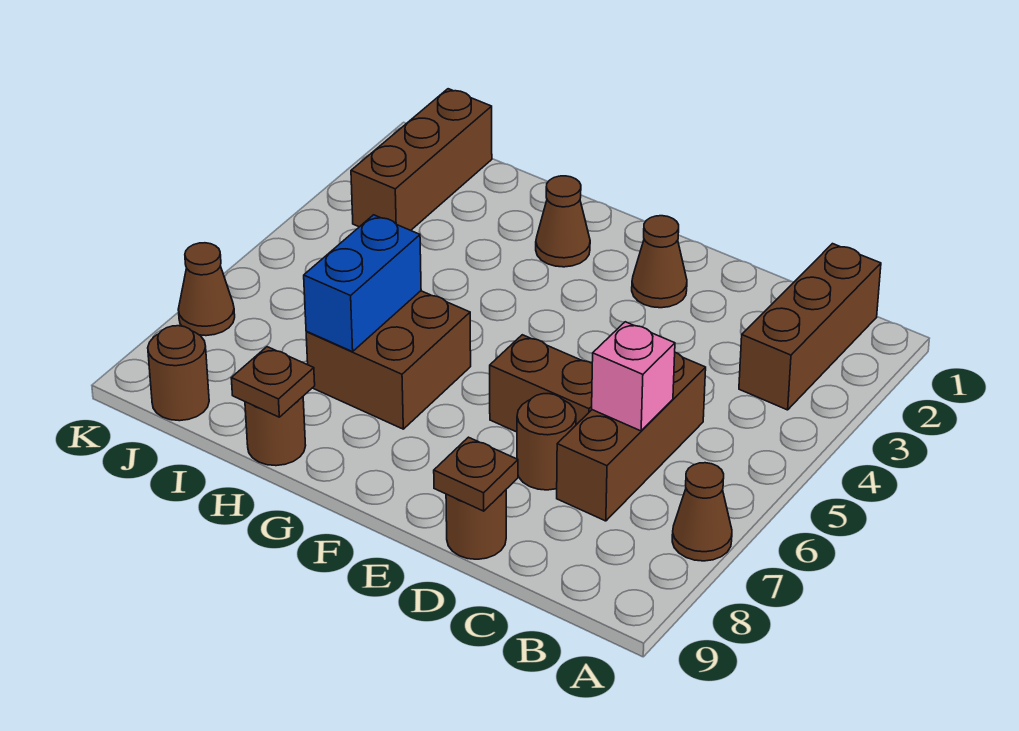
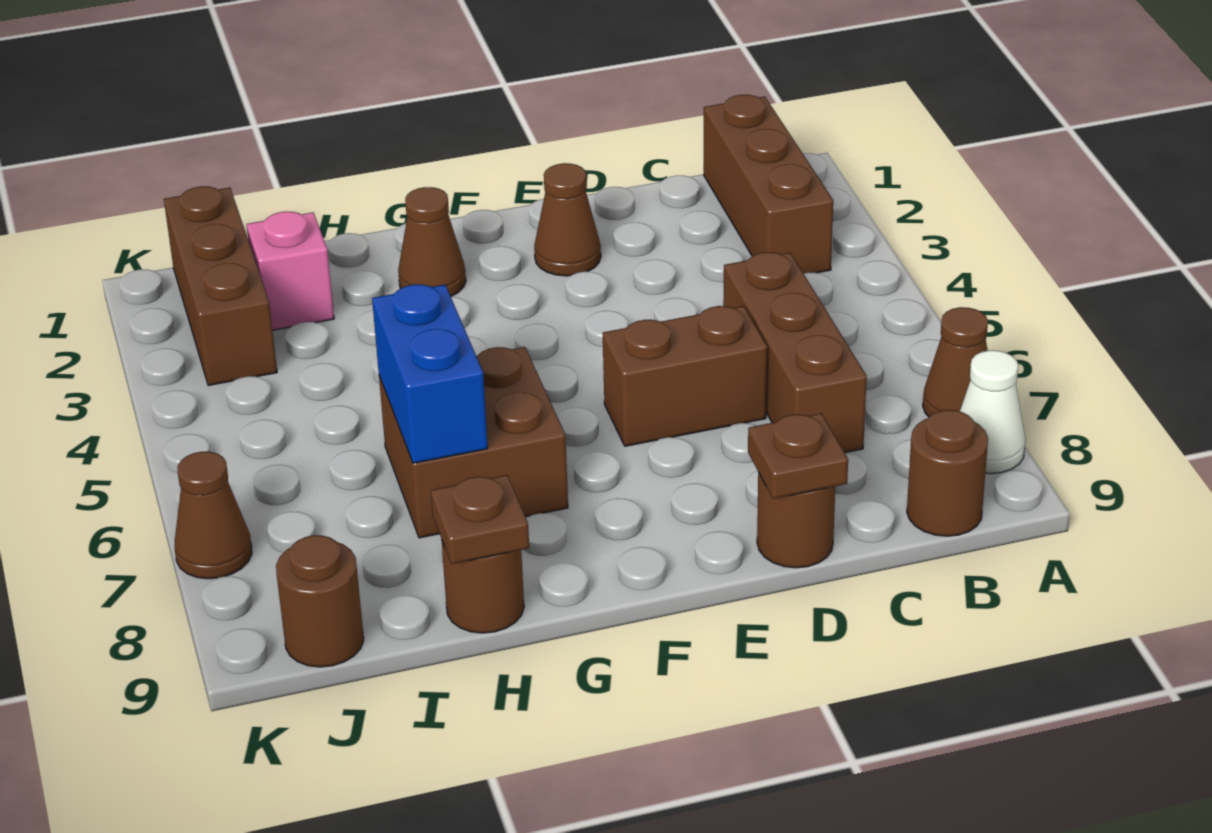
none -> white 1x1 cone [960,350,1025,474]
pink 1x1 brick [592,322,675,431] -> pink 1x1 brick moved to [246,211,334,330]
brown 1x1 round brick [517,394,576,490] -> brown 1x1 round brick moved to [907,410,988,536]

